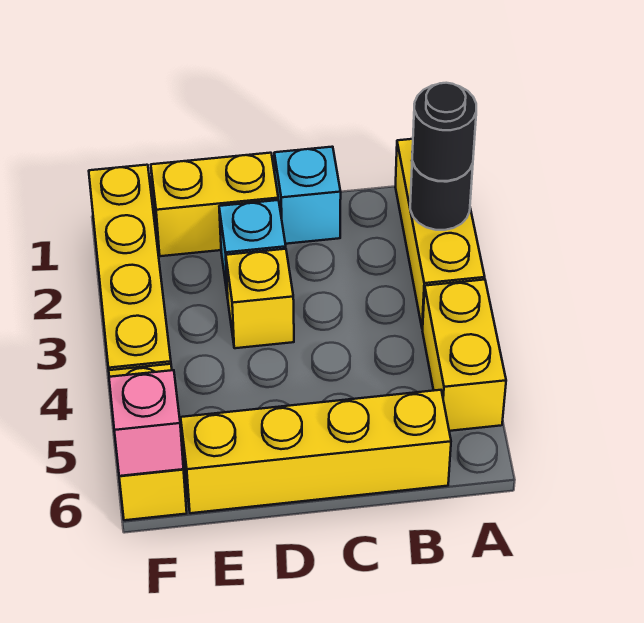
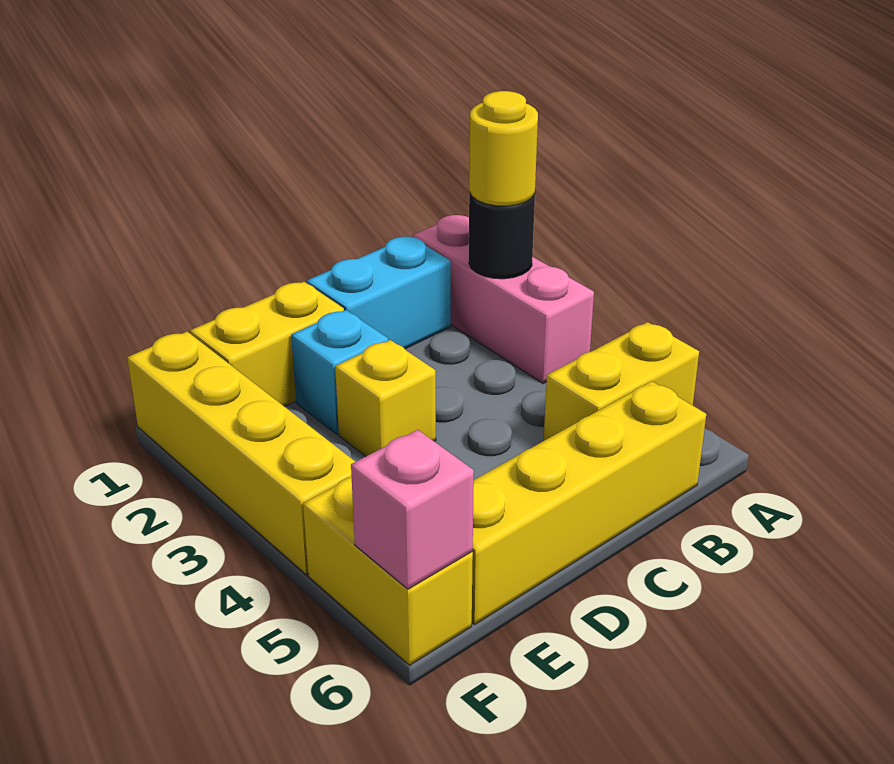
yellow 1x3 brick [395,139,485,329] -> pink 1x3 brick [412,215,594,383]
black 1x1 round brick [412,83,476,181] -> yellow 1x1 round brick [469,91,538,206]
yellow 1x2 brick [423,280,506,431] -> yellow 1x2 brick turned to [544,322,699,441]
cyan 1x1 brick [274,147,341,244] -> cyan 1x2 brick [307,236,451,349]

